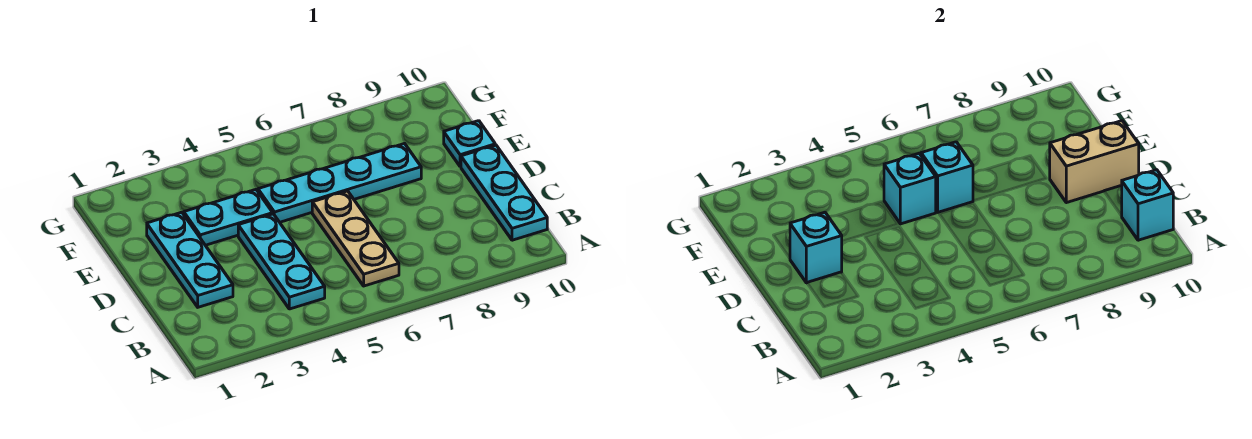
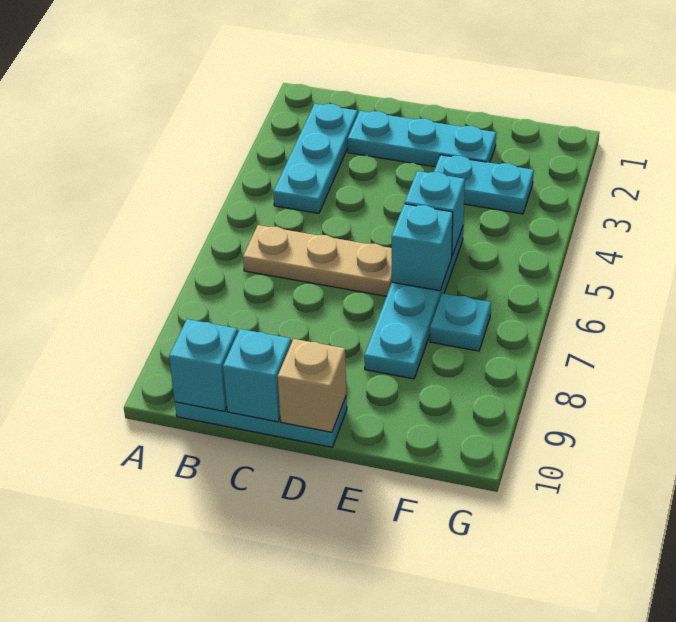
cyan 1x3 plate [238,214,325,309] -> cyan 1x3 plate turned to [273,104,358,213]
cyan 1x1 brick [790,212,842,283] -> cyan 1x1 brick moved to [223,329,291,422]
tan 1x2 brick [1050,121,1139,203] -> tan 1x1 brick [278,339,346,432]
cyan 1x2 plate [184,190,273,245] -> cyan 1x2 plate turned to [434,155,534,214]
cyan 1x1 plate [444,121,495,167] -> cyan 1x1 plate moved to [430,293,491,351]

